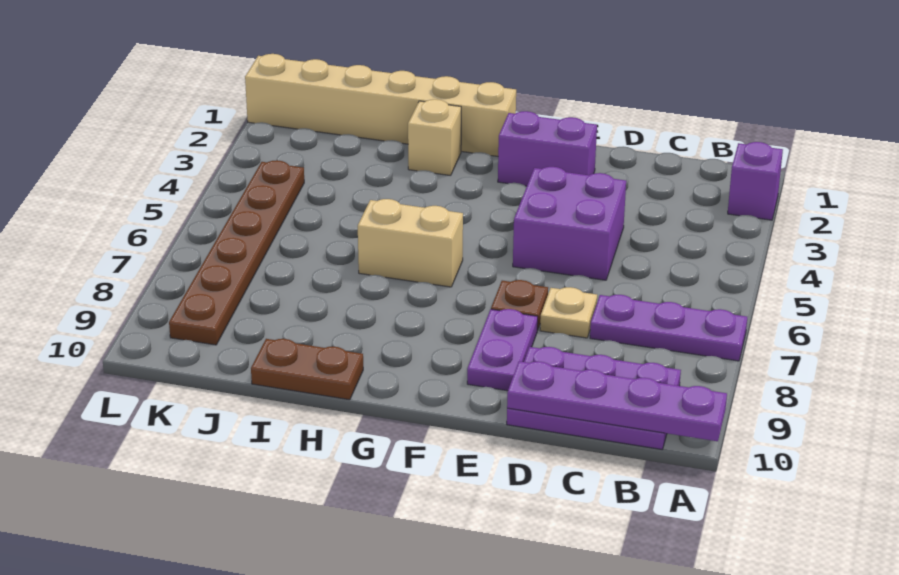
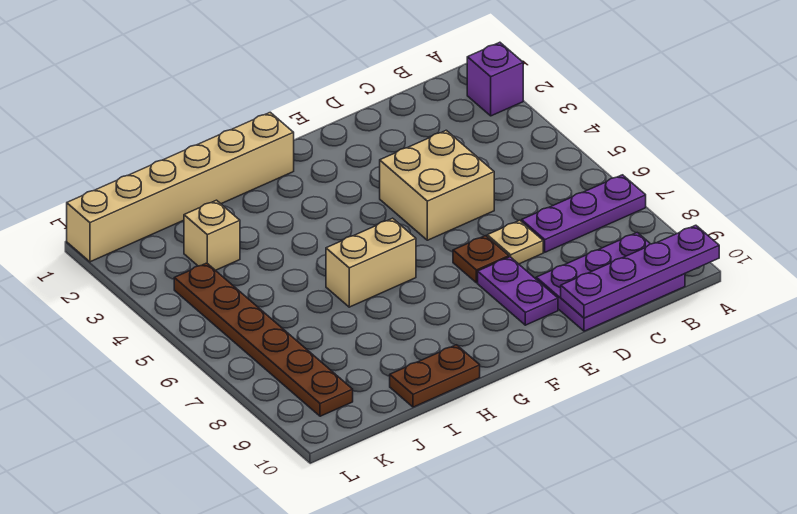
purple 2x2 brick [513,167,626,280] -> tan 2x2 brick [380,130,494,240]
purple 1x2 brick [498,111,597,186] -> none
tan 1x1 brick [408,99,461,176] -> tan 1x1 brick moved to [184,200,240,270]

